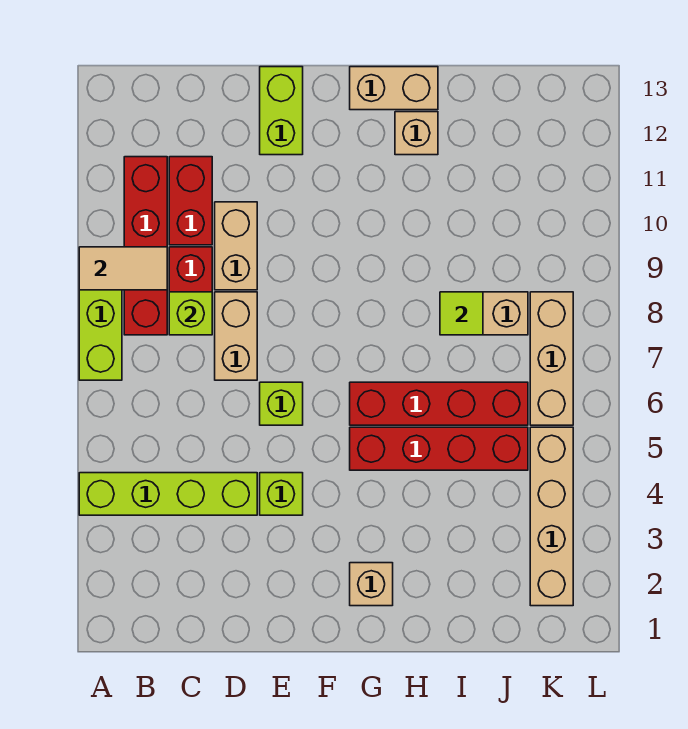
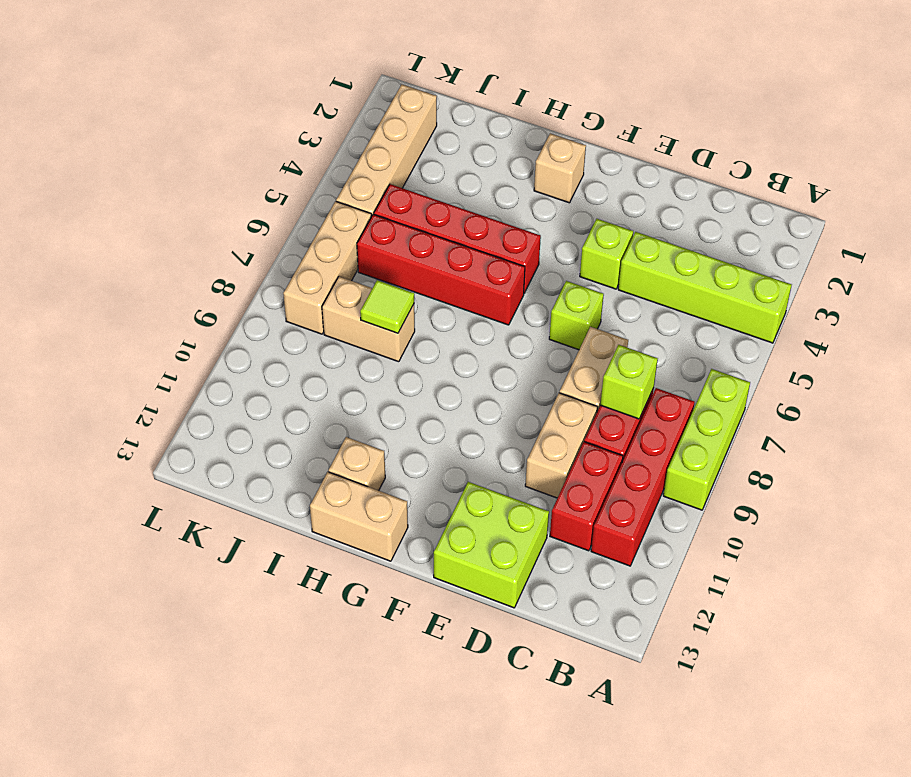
tan 1x2 tile [79,247,167,290] -> none
lime 1x2 brick [260,67,303,155] -> lime 2x2 brick [434,482,549,608]

